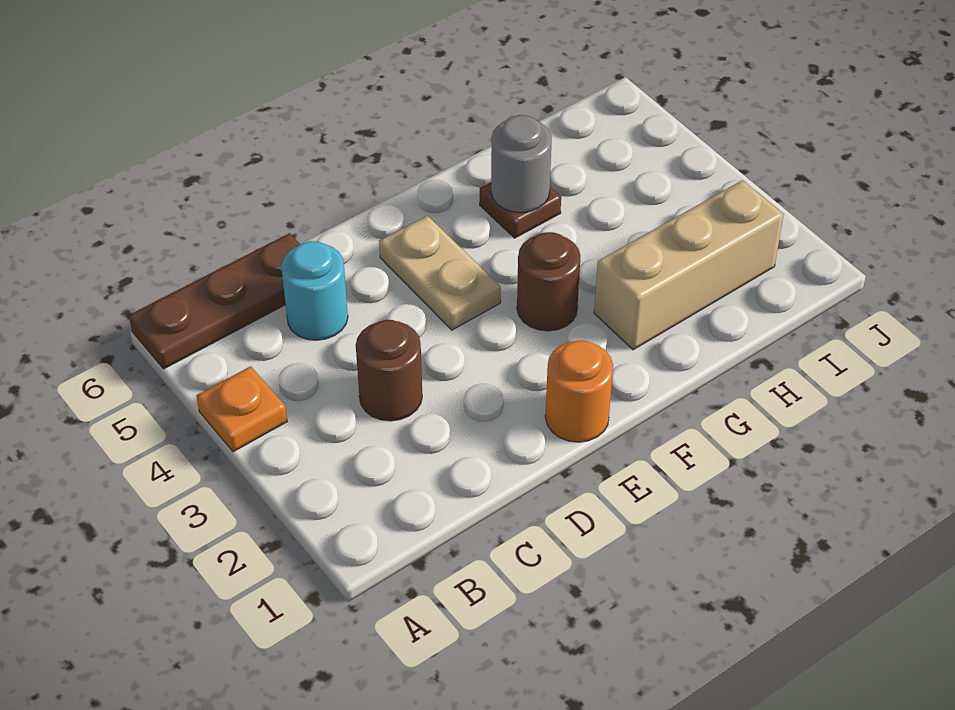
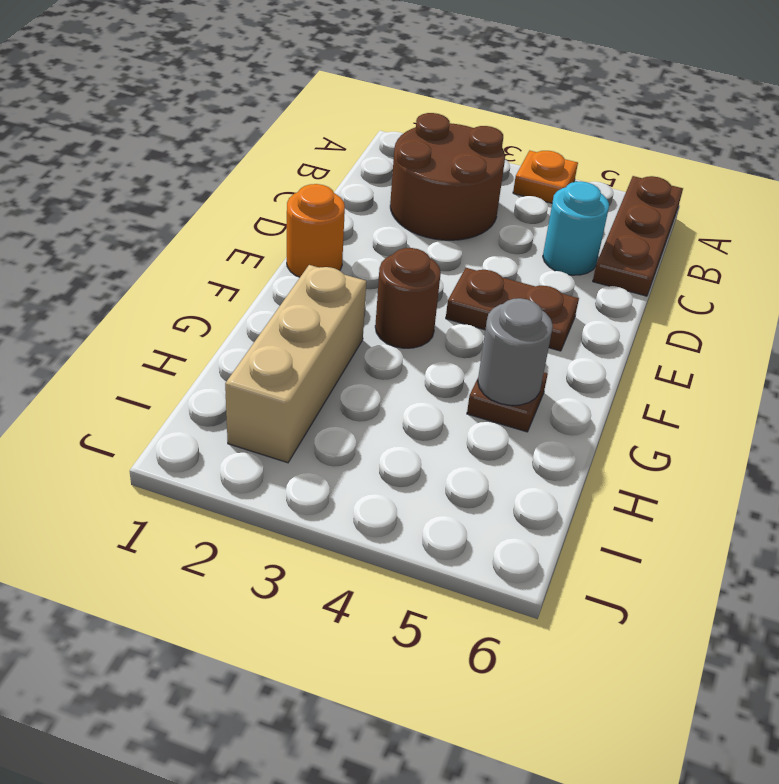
brown 1x1 round brick [356,320,422,421] -> brown 2x2 round brick [390,113,505,240]
tan 1x2 plate [379,216,501,330] -> brown 1x2 plate [446,268,579,351]

